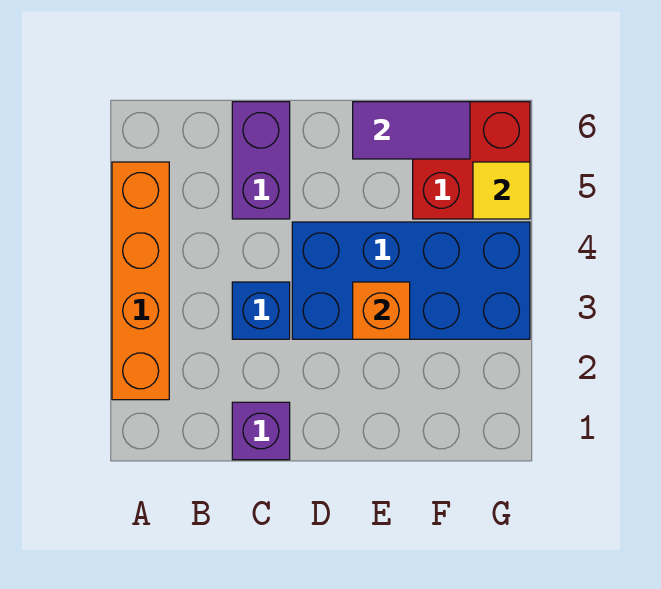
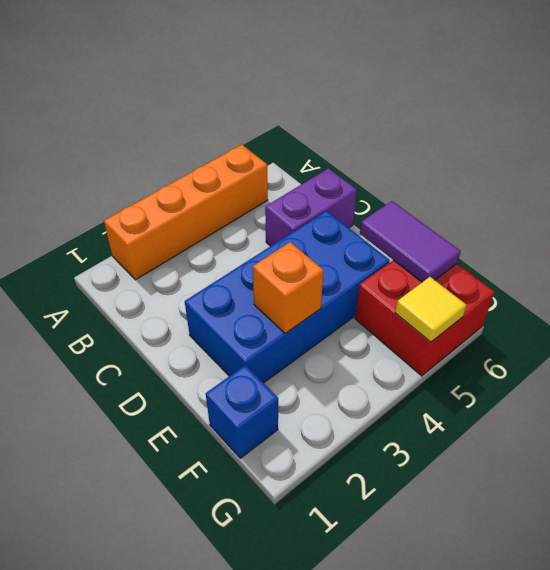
purple 1x1 brick [232,402,290,460] -> none
blue 1x1 brick [232,282,290,339] -> blue 1x1 brick moved to [206,365,278,458]
blue 2x4 brick [292,222,530,339] -> blue 2x4 brick turned to [185,211,390,383]

